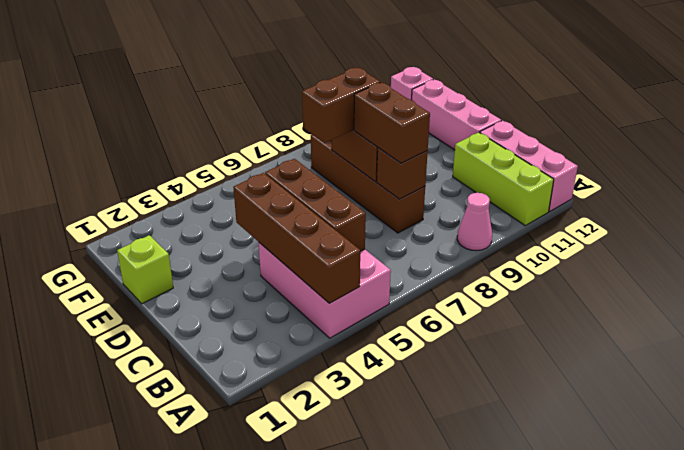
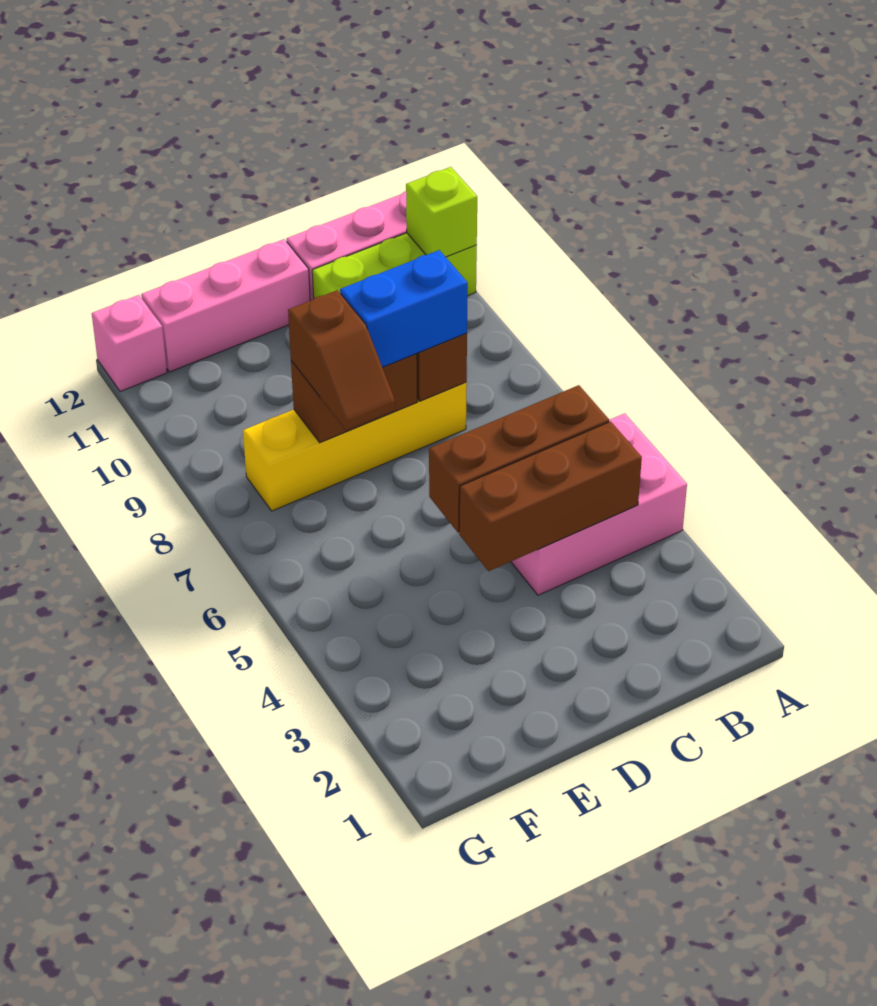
brown 1x4 brick [233,173,360,303] -> brown 1x3 brick [459,421,642,571]
pink 1x1 cone [457,193,492,251] -> none
brown 1x4 brick [311,135,425,233] -> yellow 1x4 brick [243,382,467,511]
brown 1x2 brick [354,82,430,163] -> blue 1x2 brick [340,250,468,367]
lime 1x1 brick [117,235,173,304] -> lime 1x1 brick moved to [406,167,477,257]
brown 1x2 brick [302,68,380,143] -> brown 1x2 slope [288,290,395,430]

